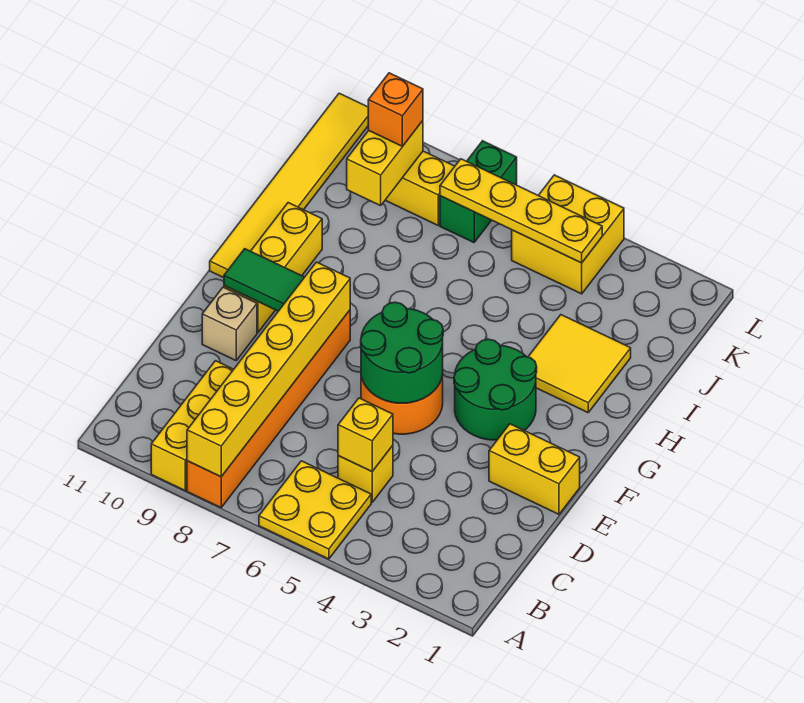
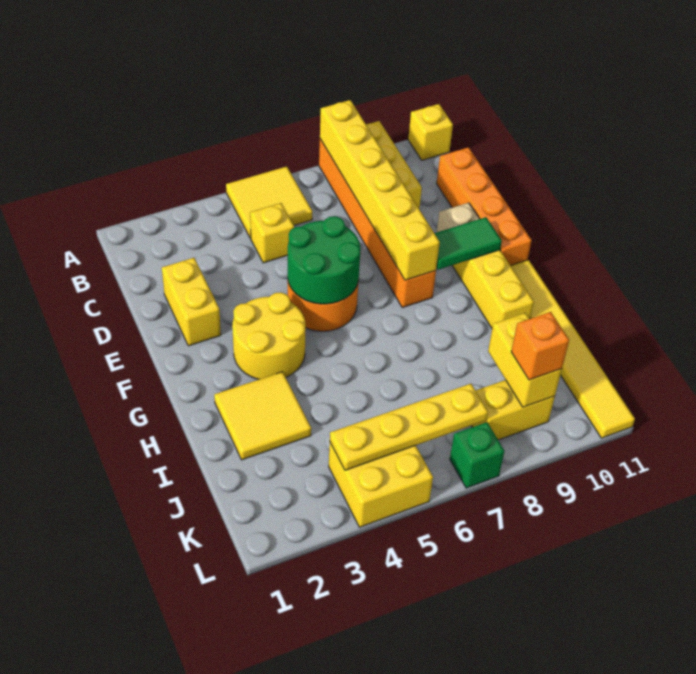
yellow 2x2 plate [259,461,371,559] -> yellow 2x2 tile [226,167,312,239]
yellow 1x1 brick [338,398,393,472] -> yellow 1x1 brick moved to [408,104,453,160]
none -> orange 1x4 brick [437,147,532,266]
yellow 1x2 brick [489,424,580,514] -> yellow 1x2 brick turned to [162,258,221,346]
green 2x2 round brick [454,339,537,440] -> yellow 2x2 round brick [232,292,306,379]
green 1x2 brick [440,141,517,243] -> green 1x1 brick [450,422,504,488]

